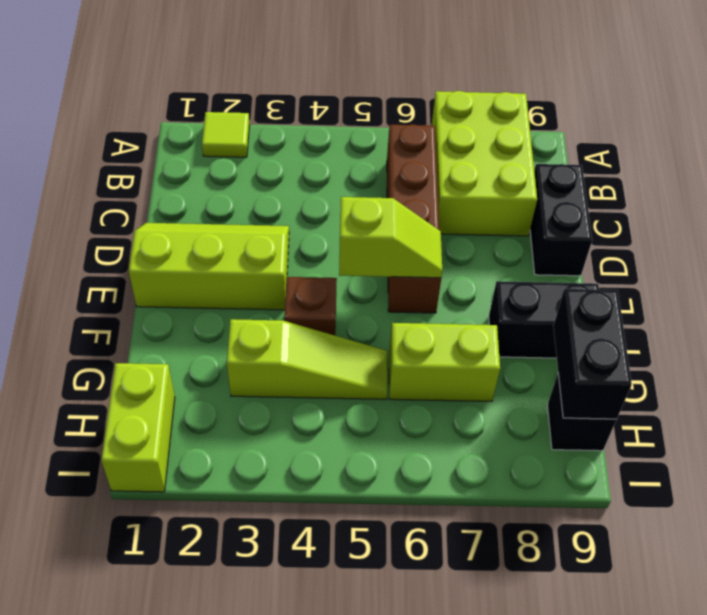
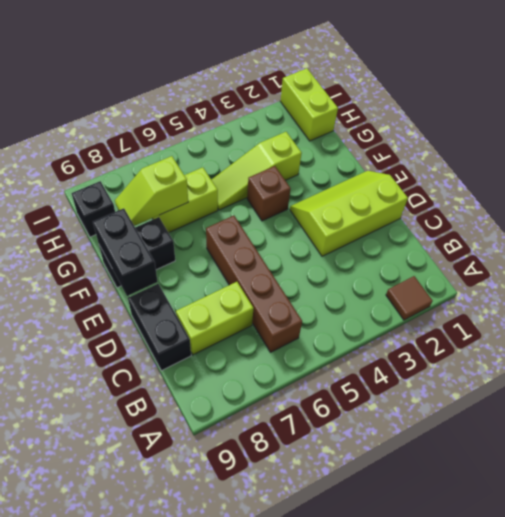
lime 1x1 tile [202,112,250,157] -> brown 1x1 tile [386,276,433,320]
lime 2x3 brick [432,91,537,236] -> lime 1x2 brick [176,282,254,355]
lime 2x3 slope [129,223,289,310] -> lime 2x3 slope turned to [290,171,408,256]
lime 1x2 slope [339,197,442,278] -> lime 1x2 slope moved to [115,156,188,226]
black 1x2 brick [553,289,632,419] -> black 1x2 brick moved to [93,208,158,296]

